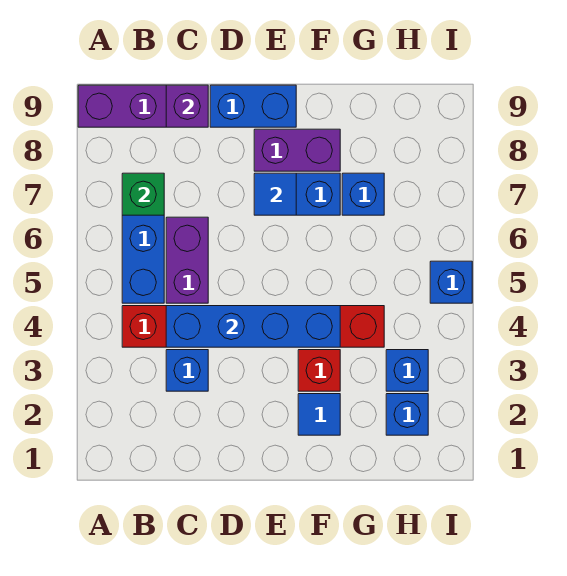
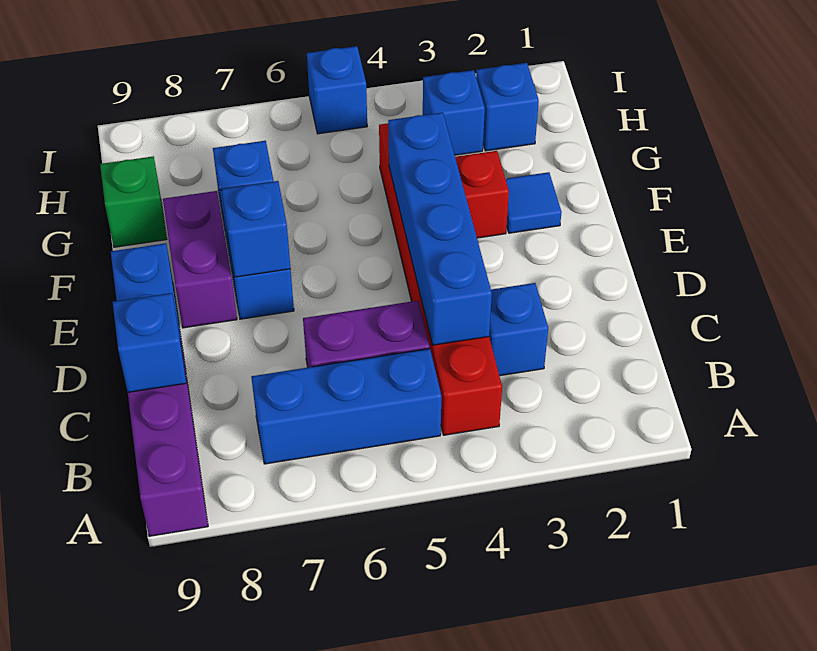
green 1x1 brick [122,173,164,215] -> green 1x1 brick moved to [100,156,167,247]
purple 1x1 brick [166,85,208,127] -> blue 1x1 brick [113,293,186,392]
blue 1x1 tile [254,173,296,215] -> blue 1x1 brick [222,181,290,277]

